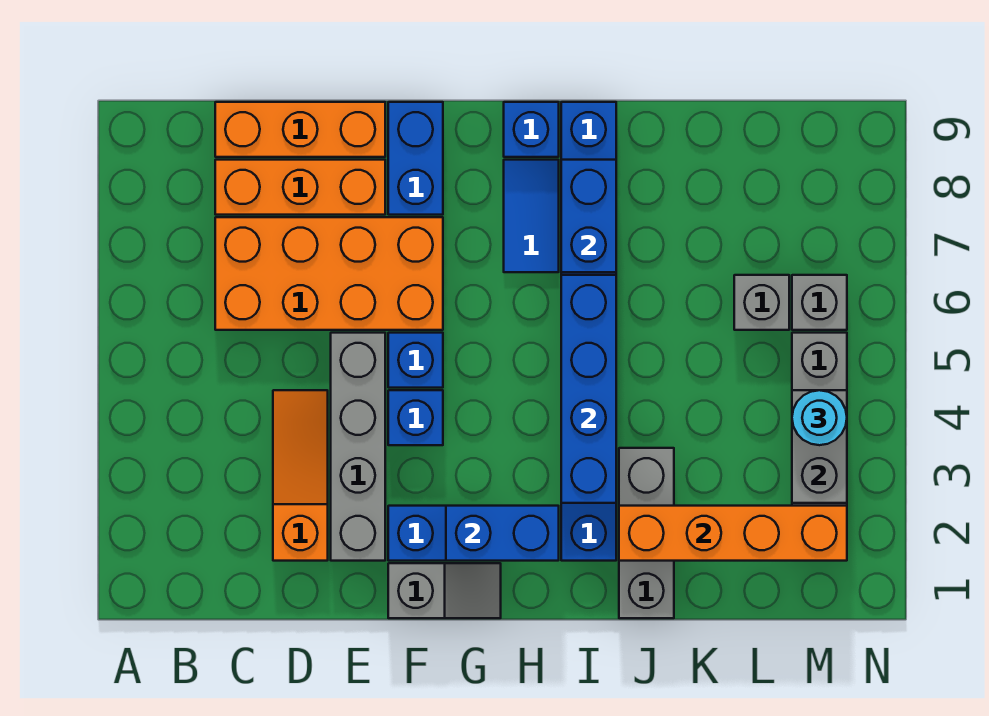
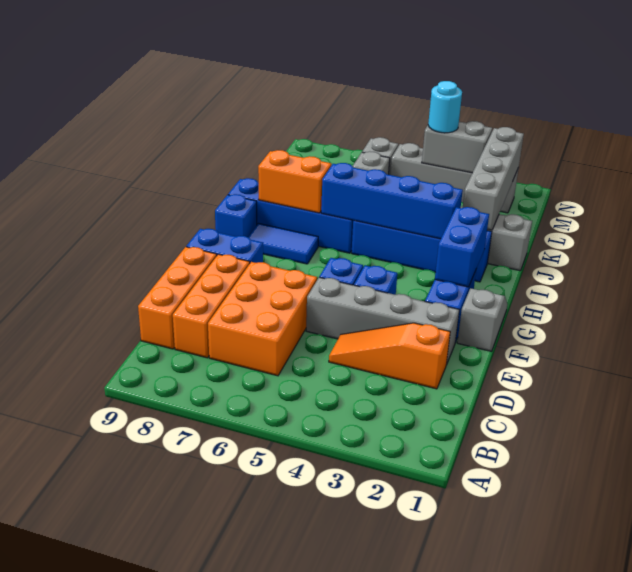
orange 2x4 brick [215,217,443,330] -> orange 2x3 brick [208,262,317,376]
blue 1x2 brick [561,160,616,272] -> orange 1x2 brick [258,150,331,213]
orange 1x4 brick [619,506,847,561] -> grey 1x4 brick [463,127,524,230]

